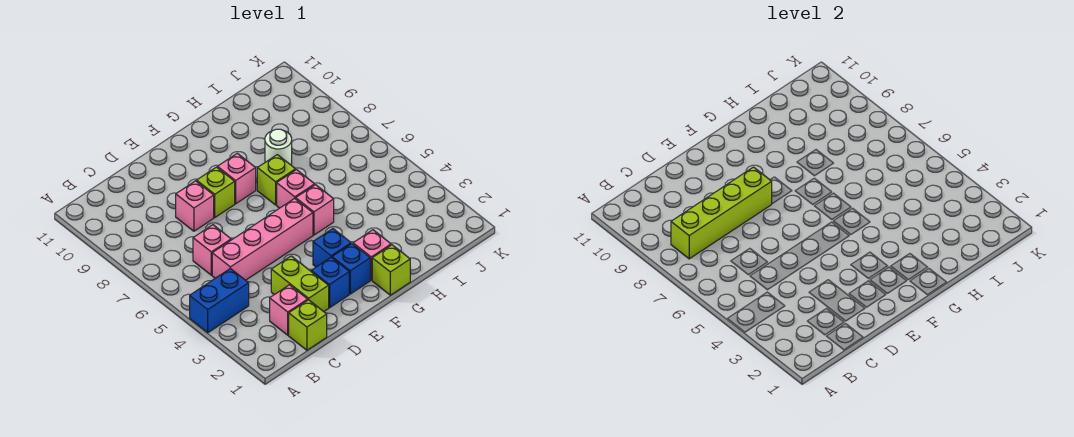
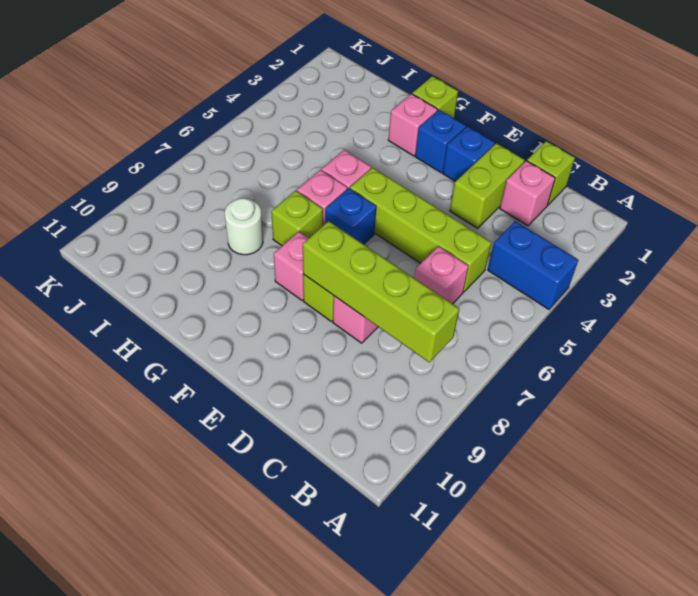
pink 1x4 brick [212,198,313,280] -> lime 1x4 brick [350,168,491,292]
blue 1x1 brick [313,229,351,267] -> blue 1x1 brick moved to [325,188,376,244]

